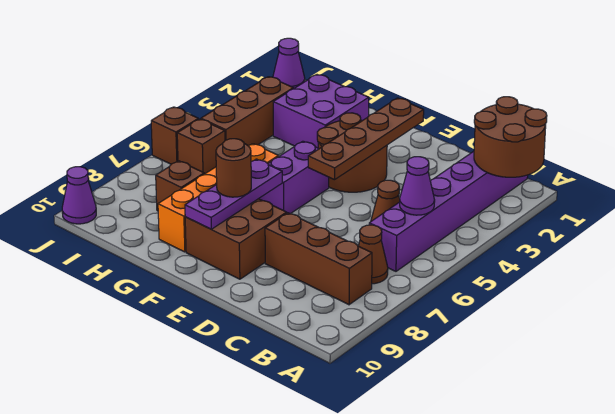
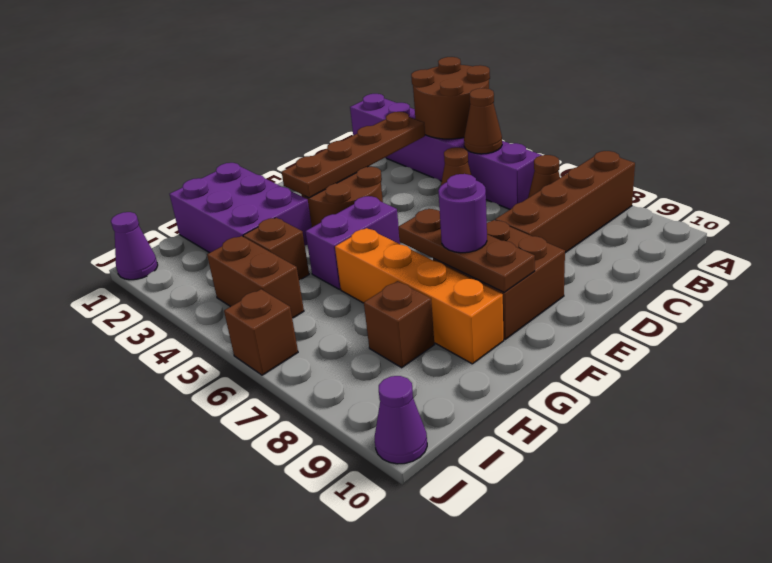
brown 2x2 round brick [474,97,547,177] -> brown 2x2 round brick moved to [411,57,490,139]
purple 1x1 cone [400,157,435,215] -> brown 1x1 cone [464,88,502,154]
brown 1x3 brick [265,213,372,305] -> brown 1x4 brick [495,151,635,253]
brown 1x4 plate [308,98,424,180] -> brown 1x4 plate turned to [282,112,425,198]
purple 1x2 brick [259,141,329,214] -> purple 1x2 brick turned to [305,196,400,289]
purple 1x3 plate [185,159,282,229] -> brown 1x3 plate [398,209,535,292]
brown 1x1 round brick [216,139,251,197] -> purple 1x1 round brick [438,174,487,253]
purple 2x2 brick [273,75,369,148] -> purple 2x3 brick [170,163,312,253]
brown 1x3 brick [201,77,293,146] -> brown 1x2 brick [207,236,304,318]
brown 1x1 brick [177,119,225,174] -> brown 1x1 brick moved to [243,218,309,280]

